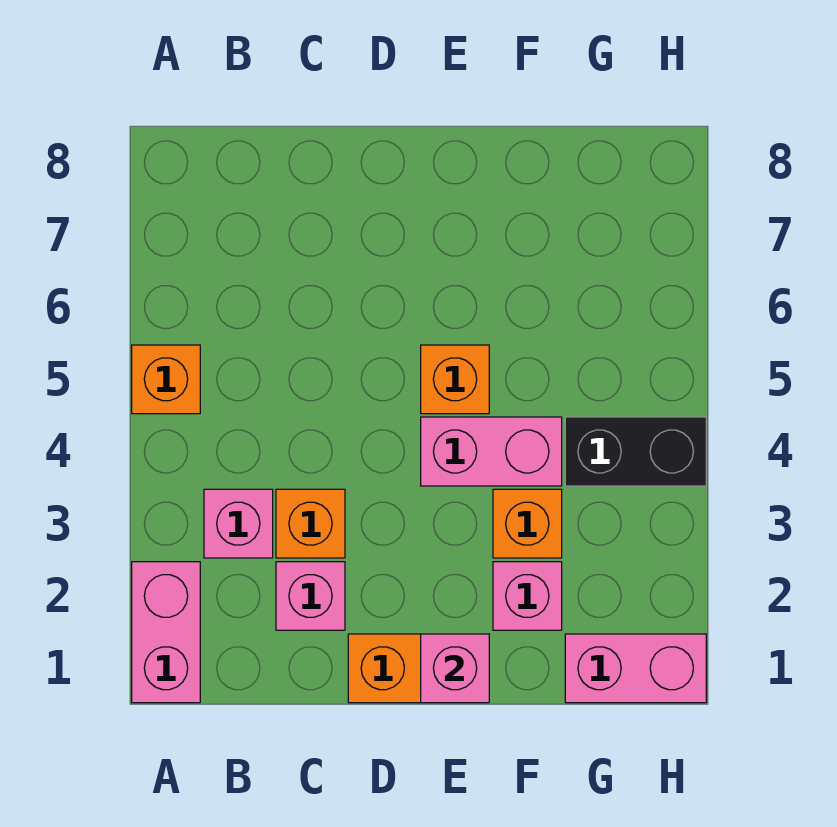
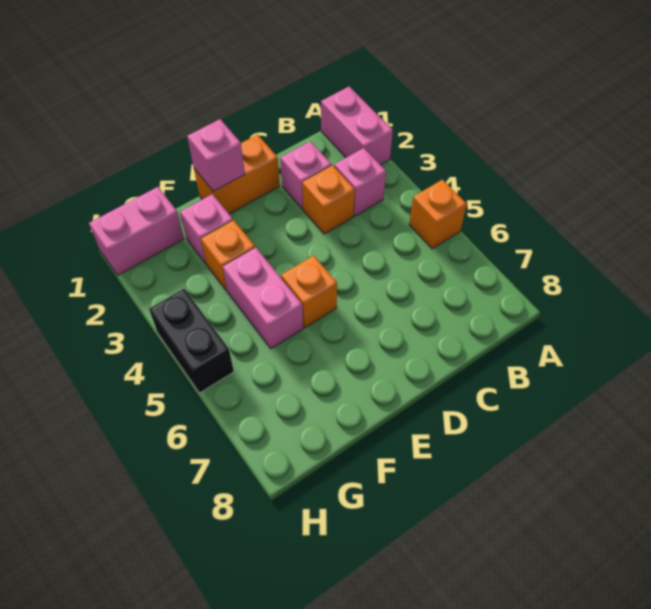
pink 1x2 brick [421,417,562,486] -> pink 1x2 brick turned to [223,248,303,349]
black 1x2 brick [565,417,706,486] -> black 1x2 brick turned to [149,289,234,393]

